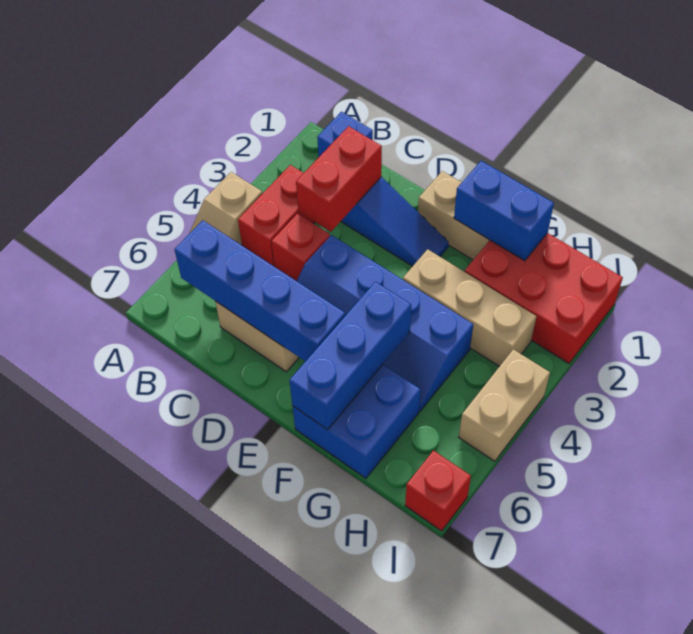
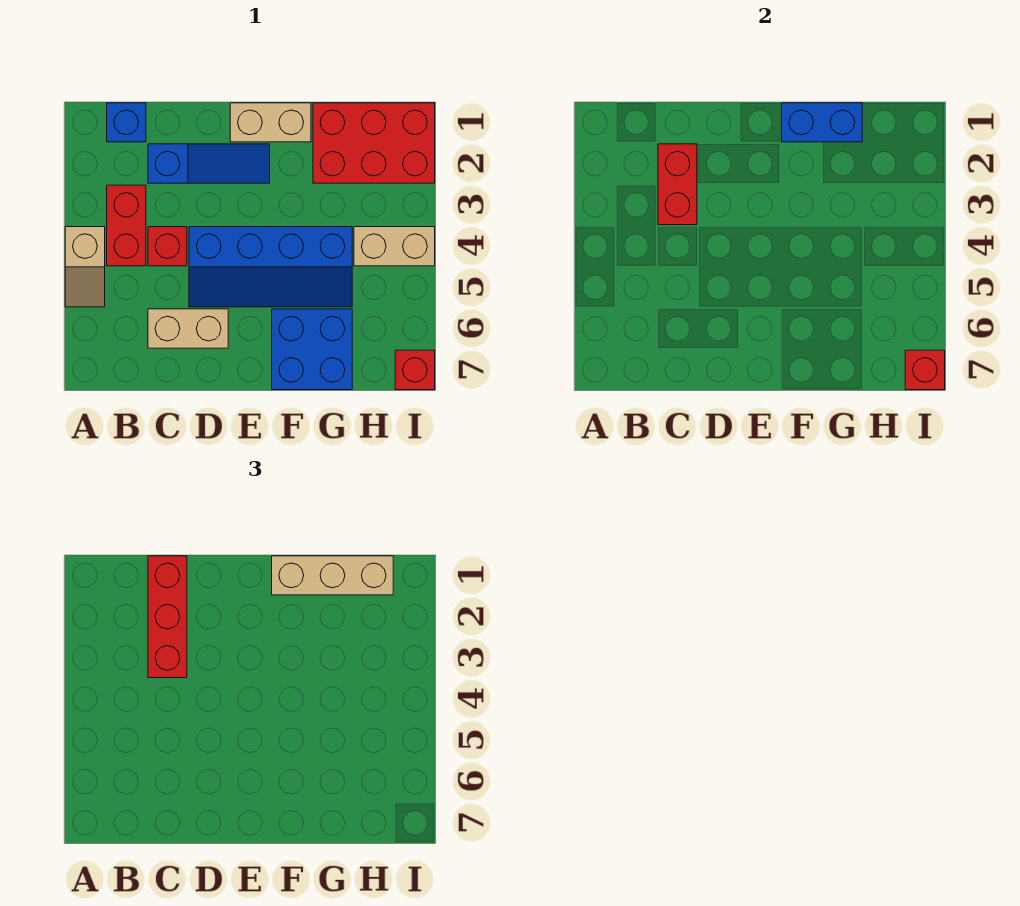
blue 1x4 brick [175,220,345,361] -> none
none -> red 1x3 brick [148,556,187,678]
tan 1x3 brick [403,249,536,367] -> tan 1x3 brick moved to [272,556,393,595]
blue 1x3 brick [290,282,411,430] -> none
tan 1x2 brick [459,349,550,461] -> tan 1x2 brick turned to [354,227,435,266]
none -> red 1x1 brick [905,350,945,390]

